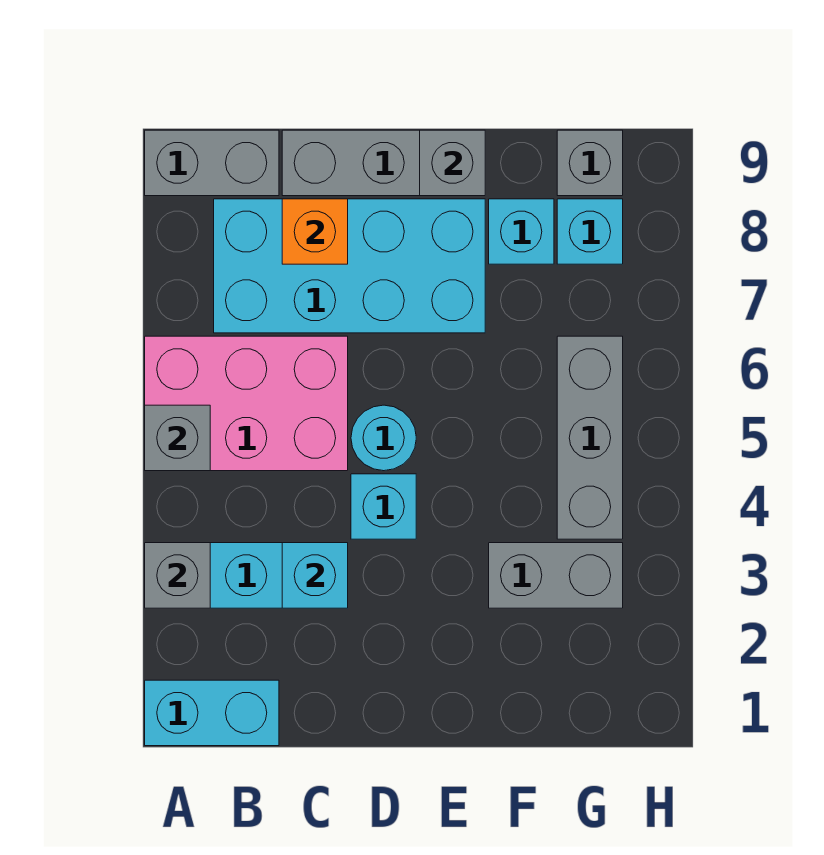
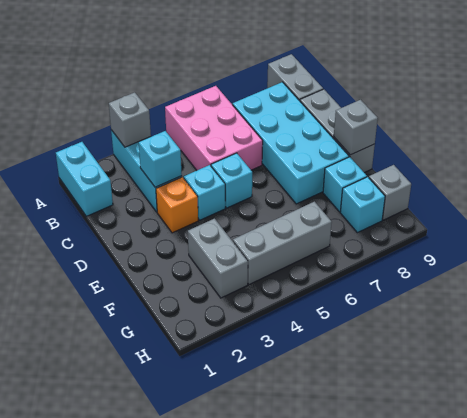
grey 1x1 brick [145,405,210,471] -> none
orange 1x1 brick [282,199,348,264] -> orange 1x1 brick moved to [156,177,198,233]
cyan 1x1 round brick [351,405,416,471] -> cyan 1x1 brick [211,153,252,208]

